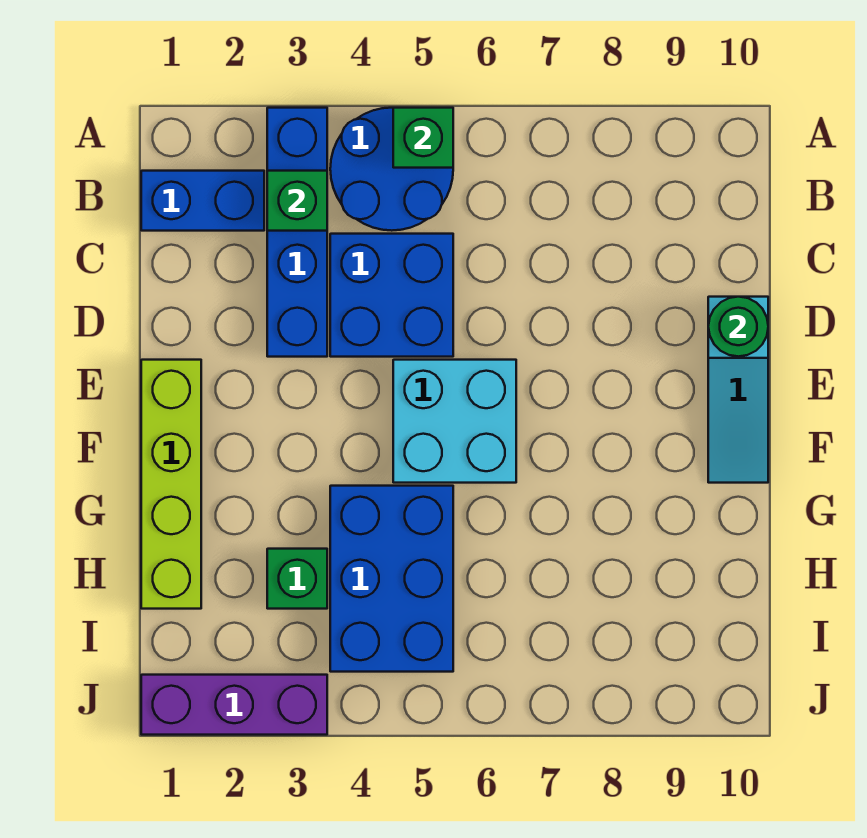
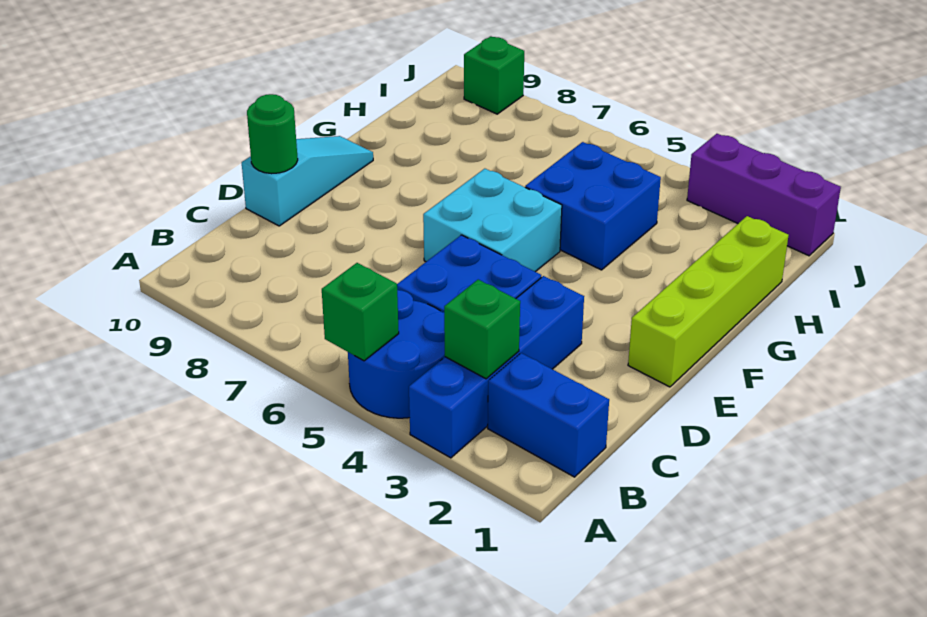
blue 2x3 brick [330,486,453,672] -> blue 2x2 brick [525,142,661,270]
green 1x1 brick [267,549,327,609] -> green 1x1 brick moved to [464,36,524,114]

